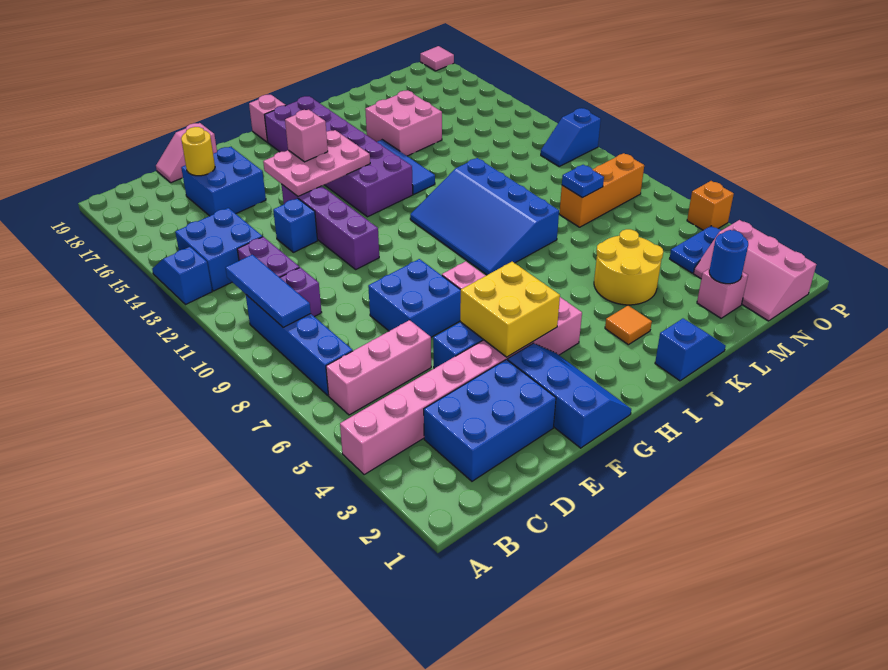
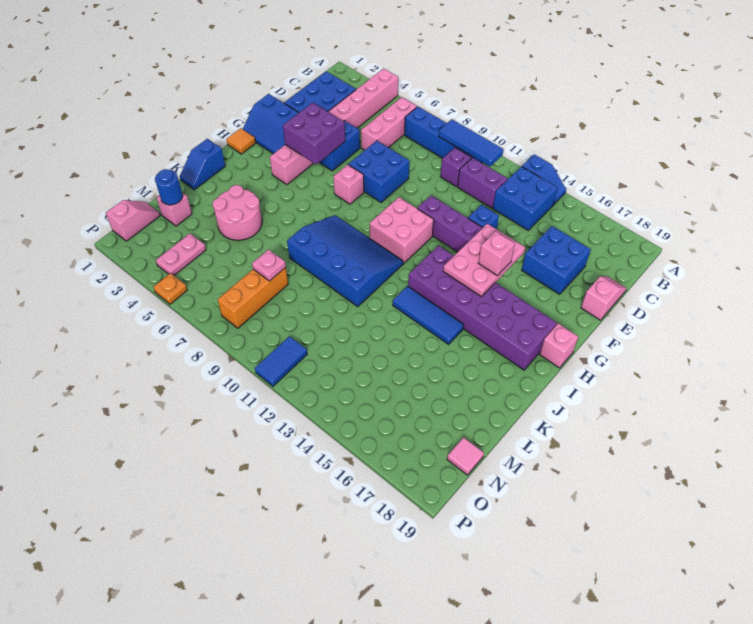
yellow 1x1 round brick [181,127,215,176] -> none
yellow 2x2 brick [460,262,560,357] -> purple 2x2 brick [283,103,345,164]
orange 1x1 tile [605,305,652,345] -> orange 1x1 tile moved to [226,128,256,154]
yellow 2x2 round brick [594,229,663,305] -> pink 2x2 round brick [213,185,262,240]
pink 2x2 brick [365,90,442,156] -> pink 2x2 brick moved to [370,197,434,263]
blue 1x1 plate [562,165,604,198] -> pink 1x1 plate [252,250,286,281]
pink 2x3 slope [693,220,816,321] -> pink 1x2 slope [106,200,160,241]
blue 1x2 plate [670,226,721,273] -> pink 1x2 plate [156,233,206,275]
blue 1x2 slope [541,108,601,166] -> blue 1x2 tile [255,336,307,386]
orange 1x1 brick [687,181,734,230] -> orange 1x1 plate [153,273,187,304]
pink 1x1 tile [420,46,454,71] -> pink 1x1 tile moved to [447,438,484,475]

